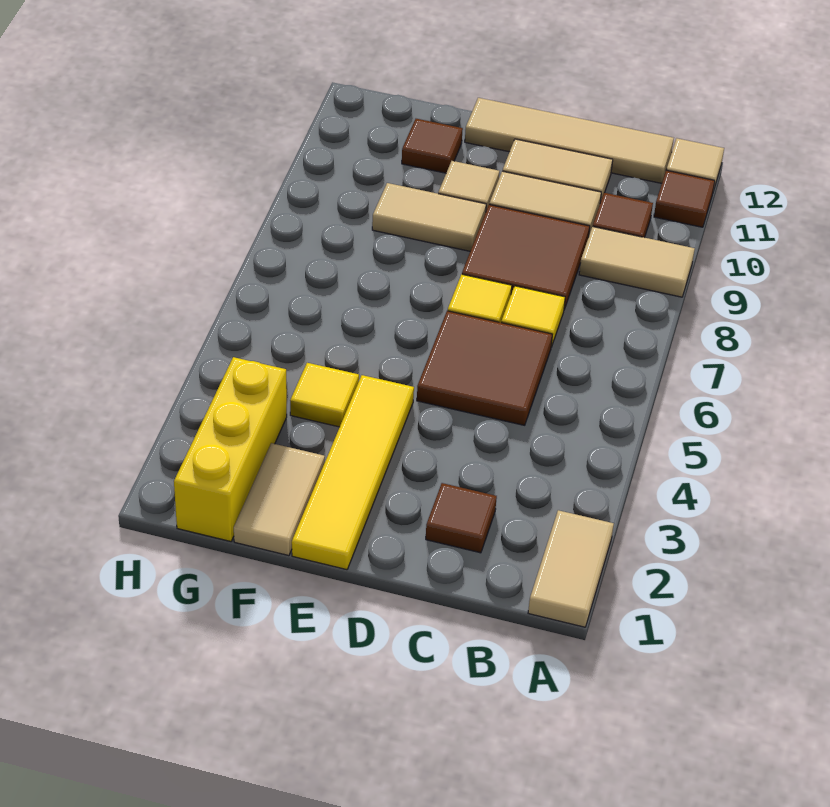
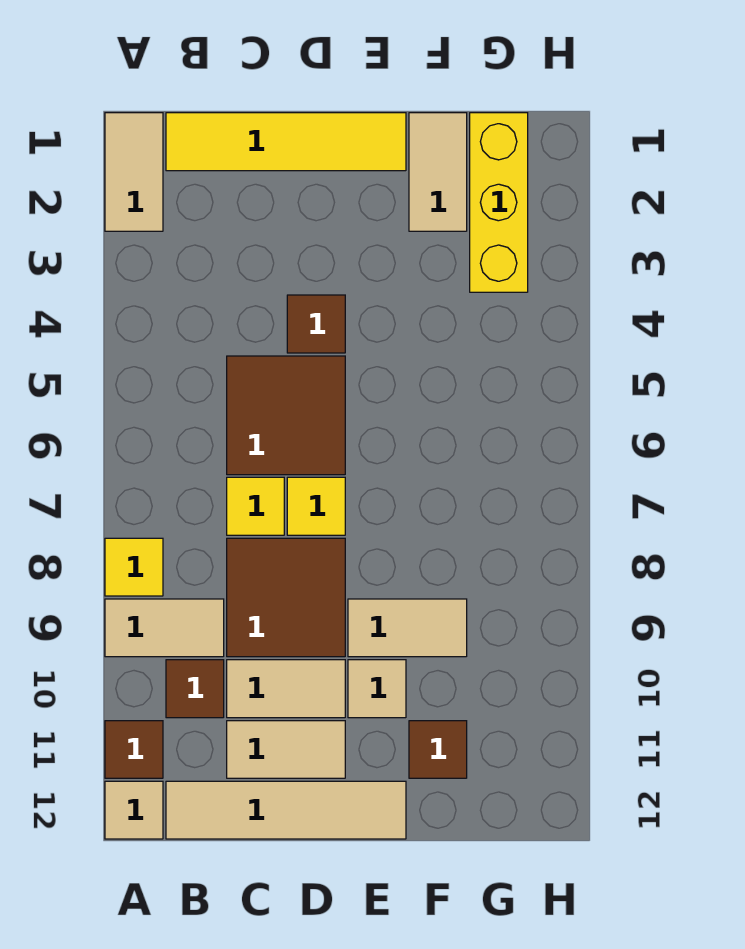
brown 1x1 tile [426,483,497,553] -> brown 1x1 tile moved to [287,295,345,353]
yellow 1x4 tile [292,375,414,570] -> yellow 1x4 tile turned to [166,113,406,171]
yellow 1x1 tile [290,363,359,427] -> yellow 1x1 tile moved to [105,538,163,596]

